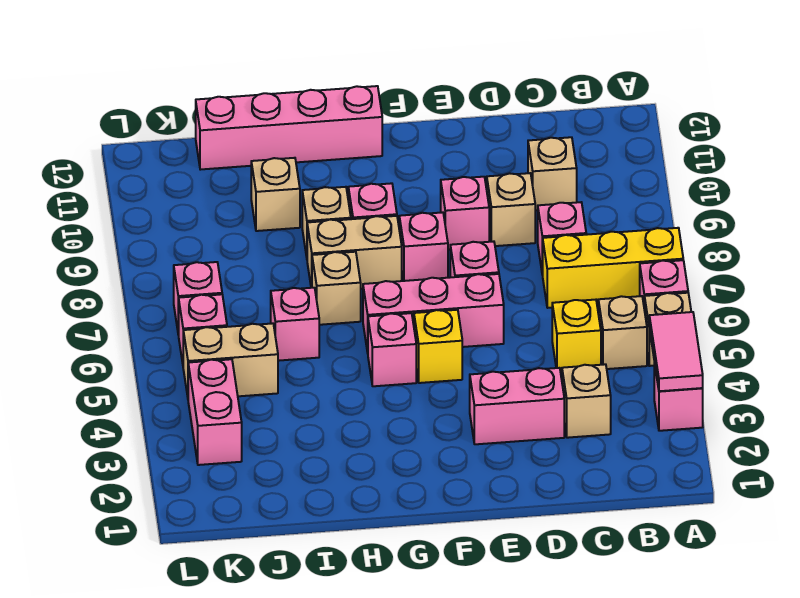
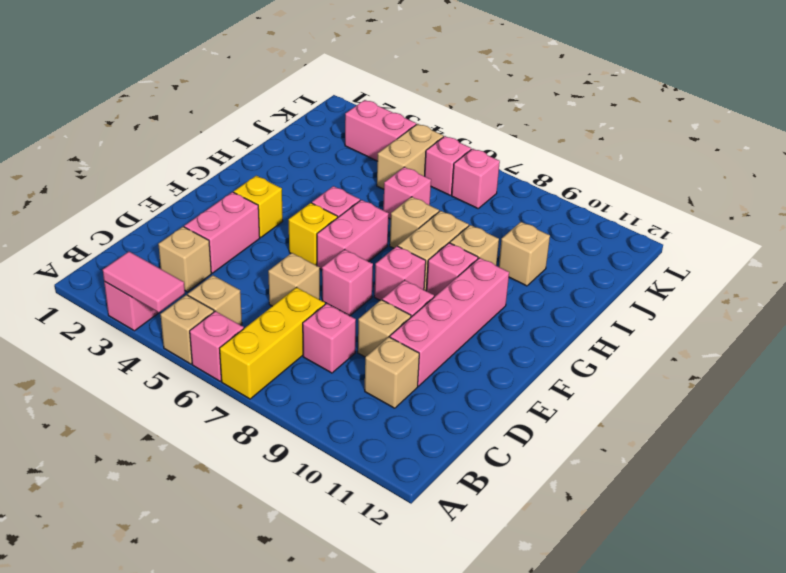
yellow 1x1 brick [552,300,601,372] -> yellow 1x1 brick moved to [234,176,283,238]
none -> tan 1x1 brick [268,253,320,306]
pink 1x3 brick [363,274,504,353] -> pink 1x2 brick [317,200,389,270]
pink 1x4 brick [196,86,382,170] -> pink 1x4 brick moved to [390,258,509,386]

